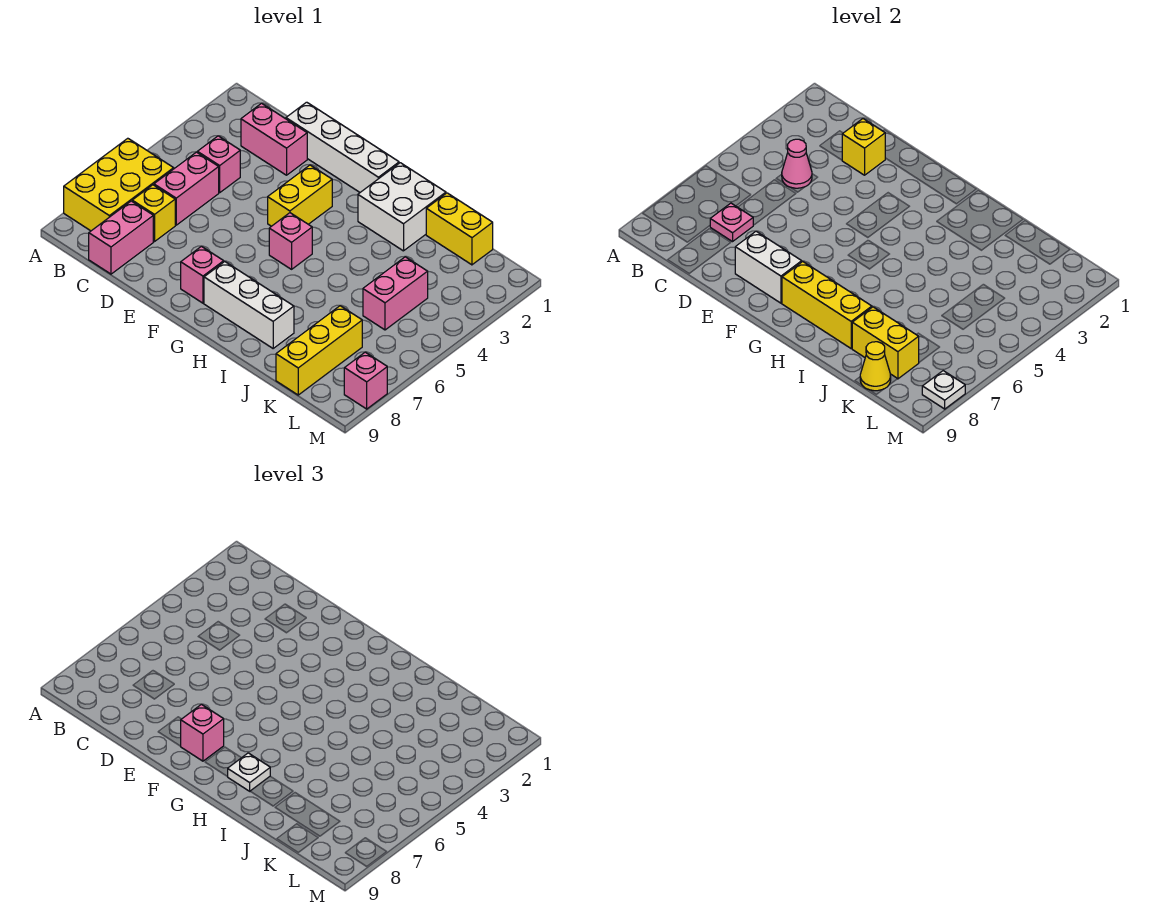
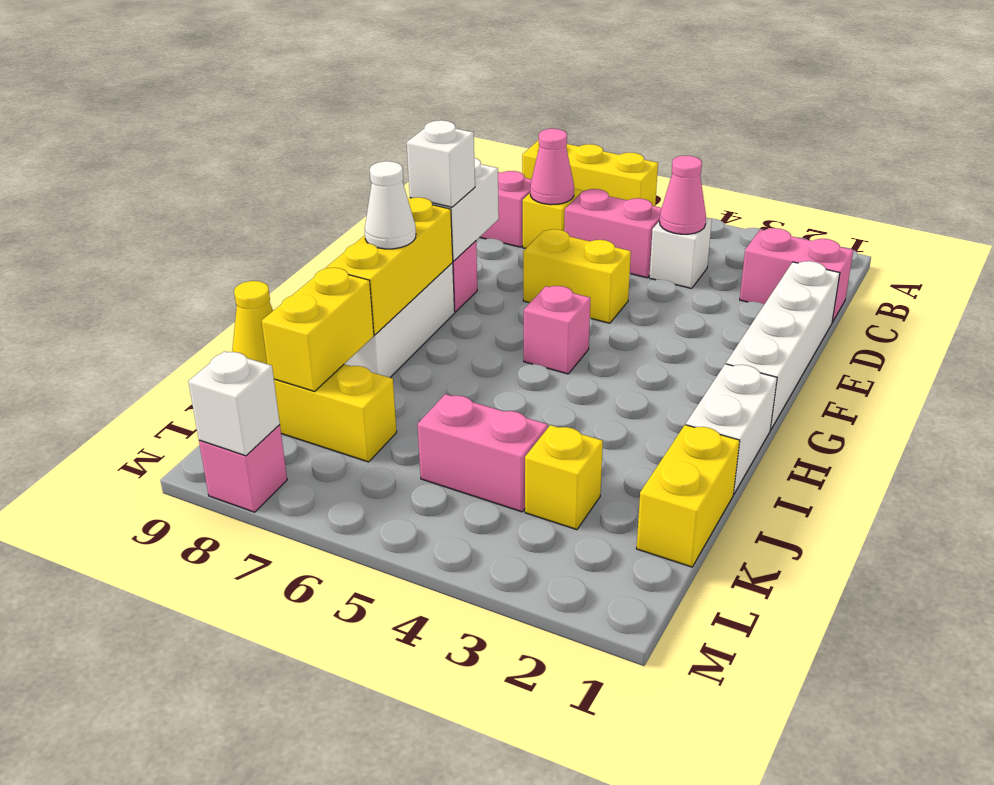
yellow 2x3 brick [64,138,174,231] -> yellow 1x3 brick [522,139,658,206]
pink 1x2 brick [241,103,307,175] -> pink 1x2 brick turned to [740,228,853,322]
pink 1x1 brick [197,136,240,193] -> white 1x1 brick [649,218,712,288]
pink 1x1 plate [710,203,753,242] -> pink 1x1 cone [530,129,574,205]
yellow 1x1 brick [842,119,885,175] -> yellow 1x1 brick moved to [525,425,603,530]
yellow 1x2 brick [268,165,332,226] -> yellow 1x2 brick moved to [523,229,631,323]
pink 1x1 brick [181,704,224,761] -> white 1x1 brick [407,120,475,207]
white 2x2 brick [358,163,446,251] -> white 1x2 brick [686,364,777,494]
white 1x1 plate [228,753,270,791] -> white 1x1 cone [365,161,416,249]
white 1x1 plate [922,371,965,409] -> white 1x1 brick [188,351,280,456]

